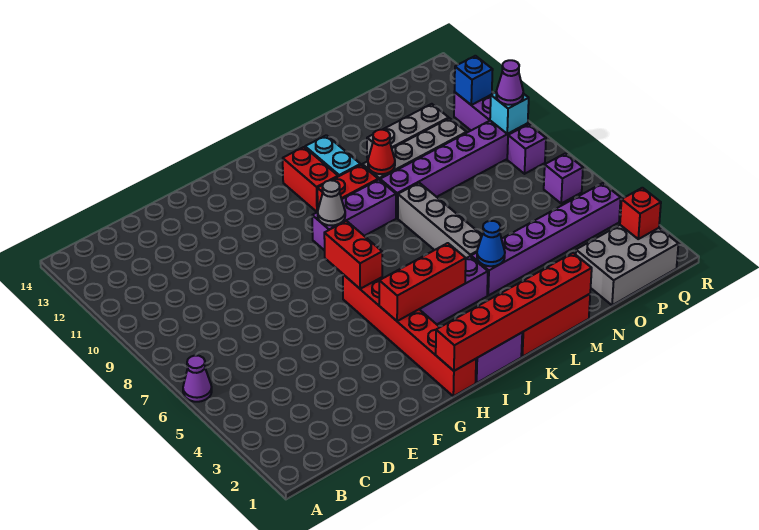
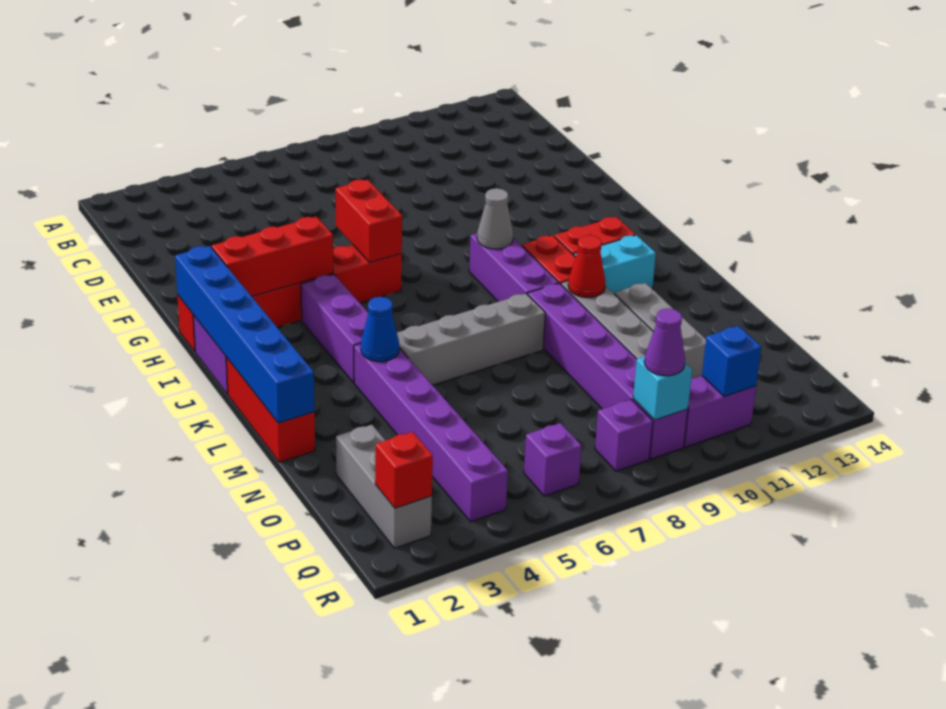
purple 1x1 cone [183,355,212,402] -> none
red 1x6 brick [436,253,592,371] -> blue 1x6 brick [175,246,314,423]
red 1x3 brick [379,243,466,321] -> red 1x3 brick turned to [212,217,333,296]
red 1x2 brick [324,221,382,289] -> red 1x2 brick turned to [335,180,402,263]
grey 2x3 brick [576,225,678,305] -> grey 1x3 brick [336,425,432,548]

